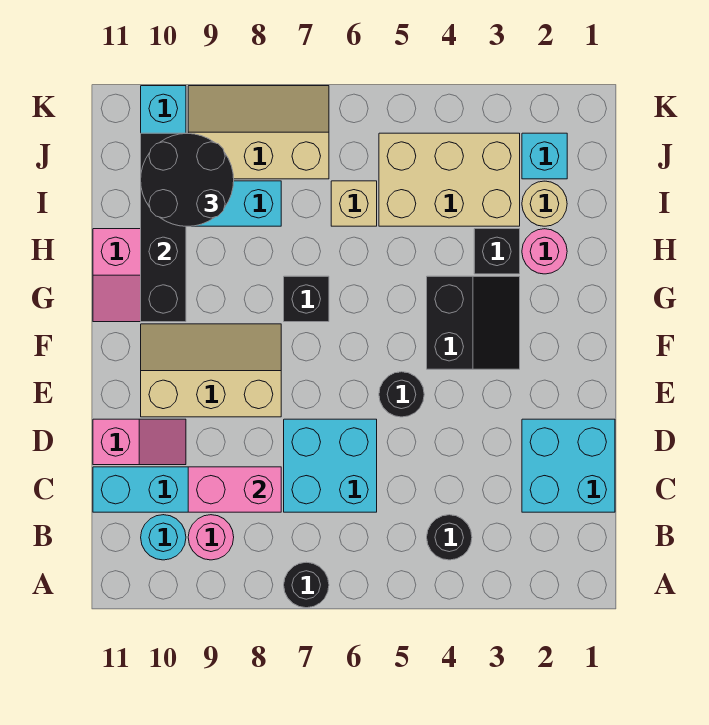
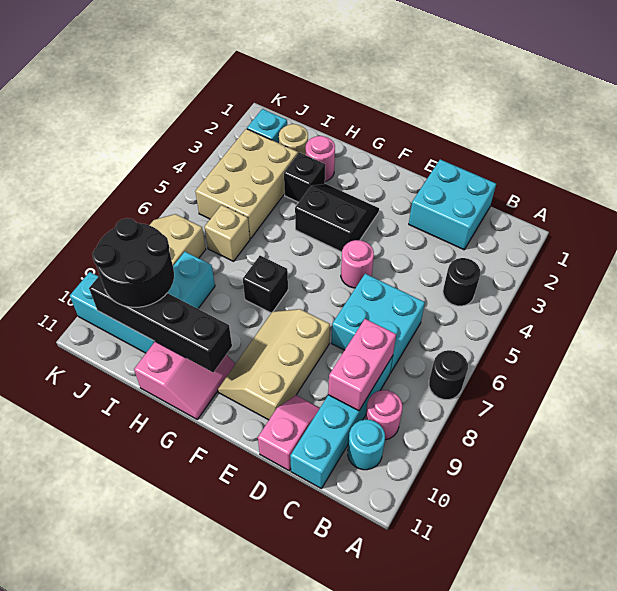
black 1x1 round brick [379,372,424,417] -> pink 1x1 round brick [341,240,374,288]

